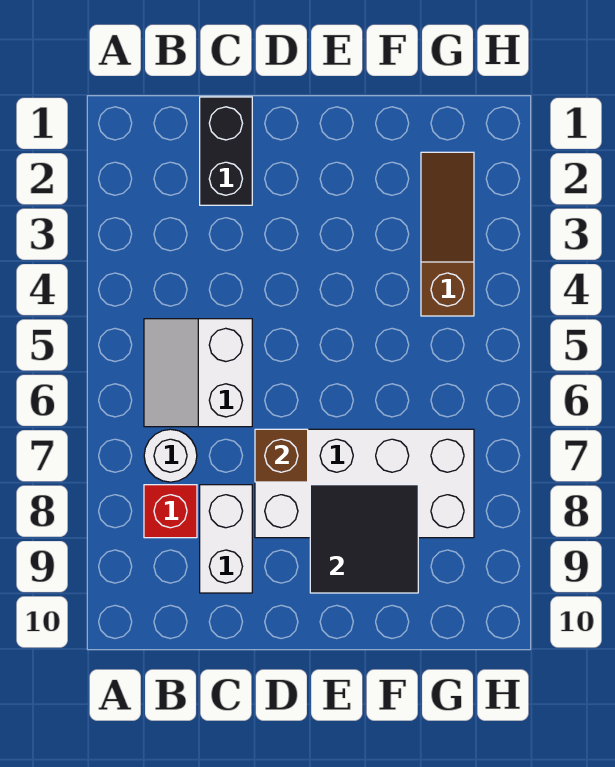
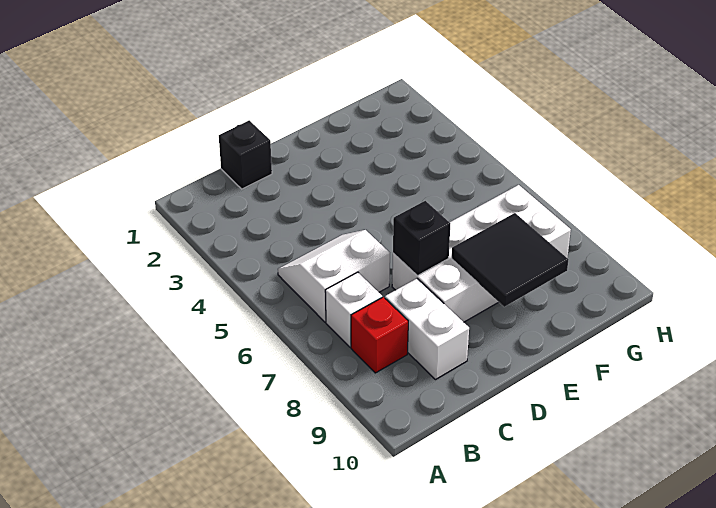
white 2x2 slope [144,319,252,427] -> white 2x2 slope turned to [278,230,390,322]
white 1x1 round brick [144,429,197,482] -> white 1x1 brick [325,272,382,347]
black 1x2 brick [200,97,252,205] -> black 1x1 brick [219,120,272,189]
brown 1x1 brick [255,429,308,482] -> black 1x1 brick [393,201,451,276]
brown 1x3 slope [421,152,474,316] -> none

